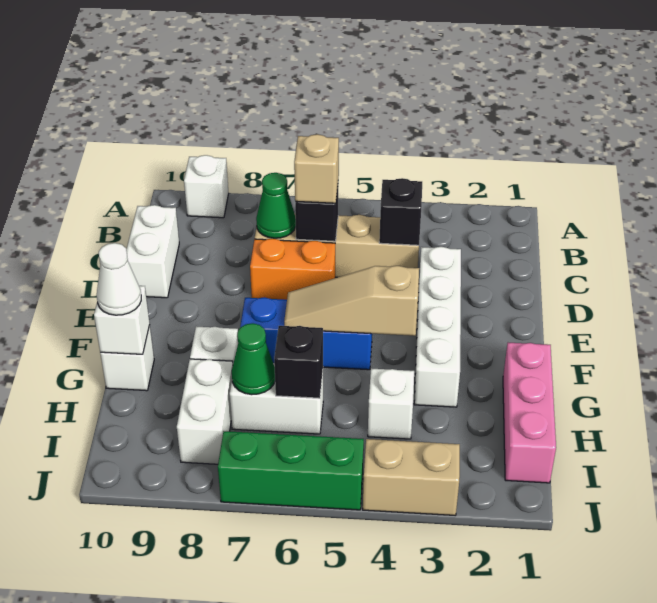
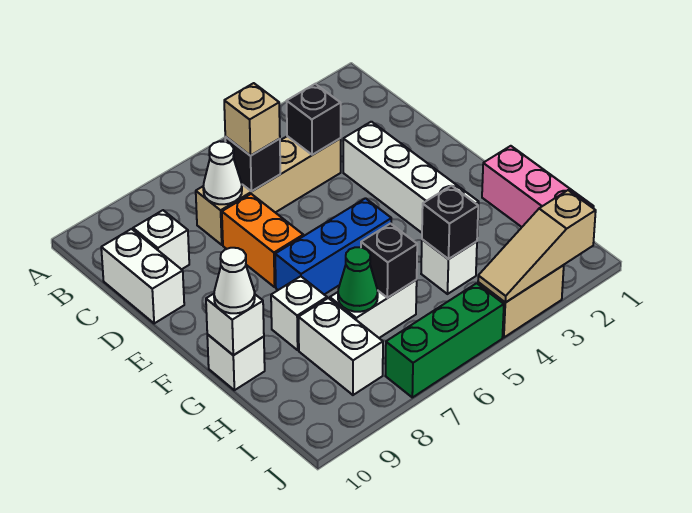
white 1x1 brick [184,155,229,218] -> white 1x1 brick moved to [133,210,189,269]
green 1x1 cone [256,173,296,238] -> white 1x1 cone [203,141,242,204]
orange 1x2 brick [250,238,335,300] -> orange 1x2 brick turned to [222,194,303,287]
tan 1x3 slope [284,266,419,336] -> tan 1x3 slope moved to [478,190,596,302]
none -> black 1x1 brick [422,186,478,259]

